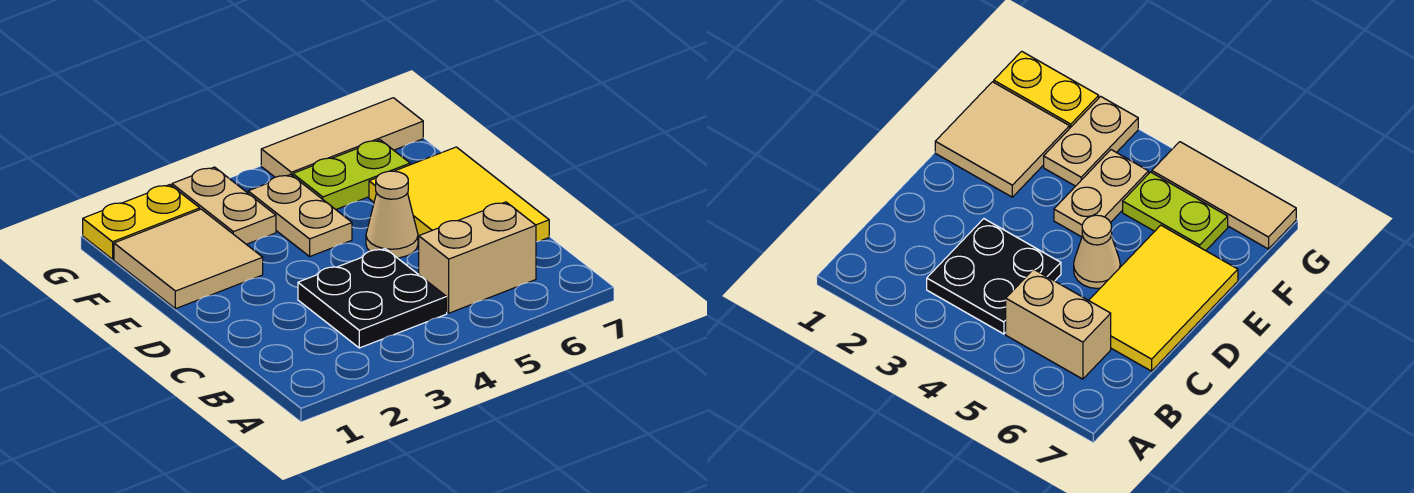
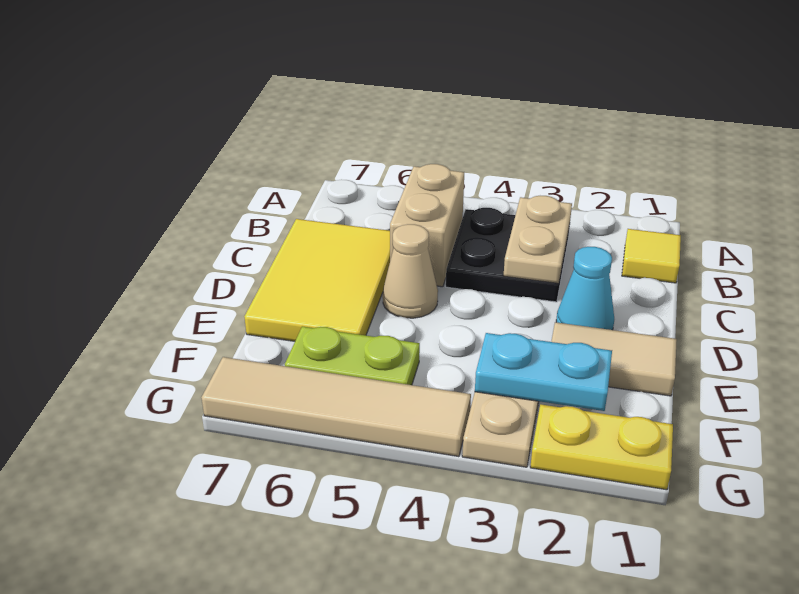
none -> yellow 1x1 tile [622,229,681,283]
tan 1x2 brick [419,202,536,313] -> tan 1x2 brick turned to [390,164,464,287]
none -> cyan 1x1 cone [556,247,614,330]
tan 2x2 tile [114,209,263,309] -> tan 1x2 tile [551,322,677,396]
tan 1x2 plate [248,174,352,256] -> tan 1x2 plate moved to [504,196,572,283]
none -> cyan 1x2 plate [475,333,612,411]
tan 1x3 tile [261,98,423,177] -> tan 1x4 tile [201,357,471,457]

